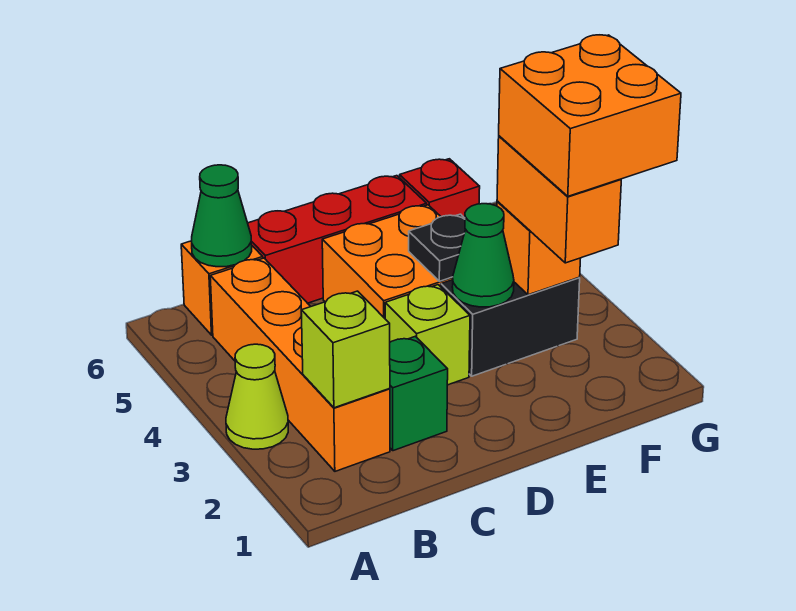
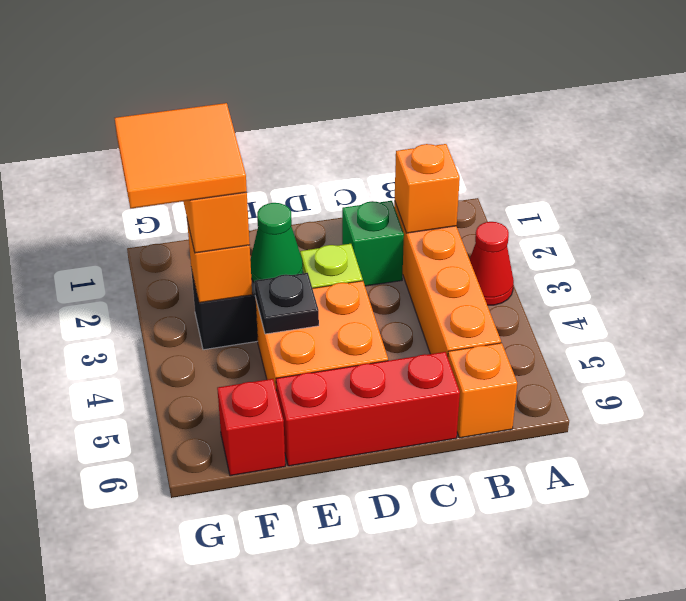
lime 1x1 cone [226,344,288,449] -> red 1x1 cone [470,222,514,305]
lime 1x1 brick [301,291,390,408] -> orange 1x1 brick [395,144,460,233]
green 1x1 cone [192,165,252,267] -> none
orange 2x2 brick [499,35,681,196] -> orange 2x2 tile [115,103,247,208]

